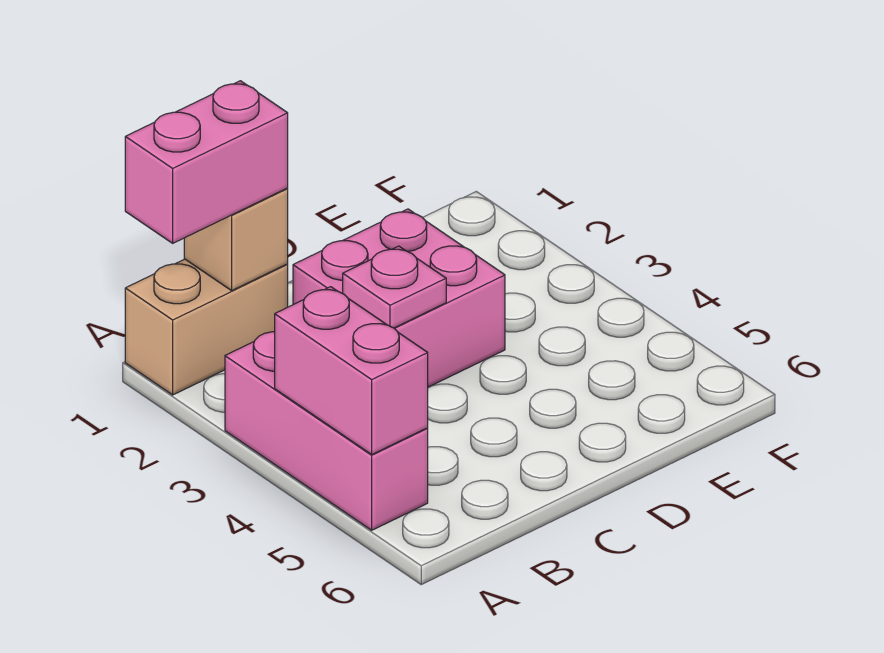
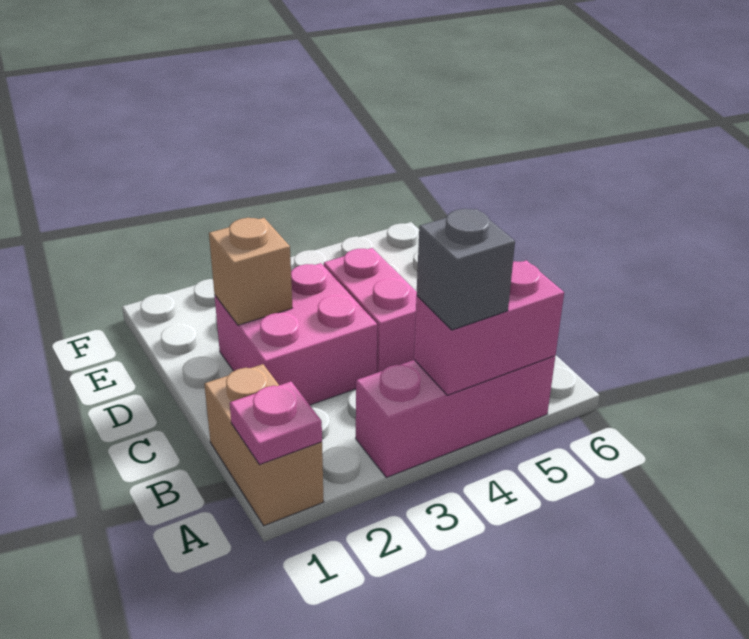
pink 1x2 brick [125,81,288,243] -> pink 1x2 brick moved to [324,248,417,373]
none -> grey 1x1 brick [417,209,515,330]
tan 1x1 brick [184,188,288,291] -> tan 1x1 brick moved to [209,218,292,325]
pink 1x1 plate [343,246,446,328] -> pink 1x1 plate moved to [230,382,322,465]

